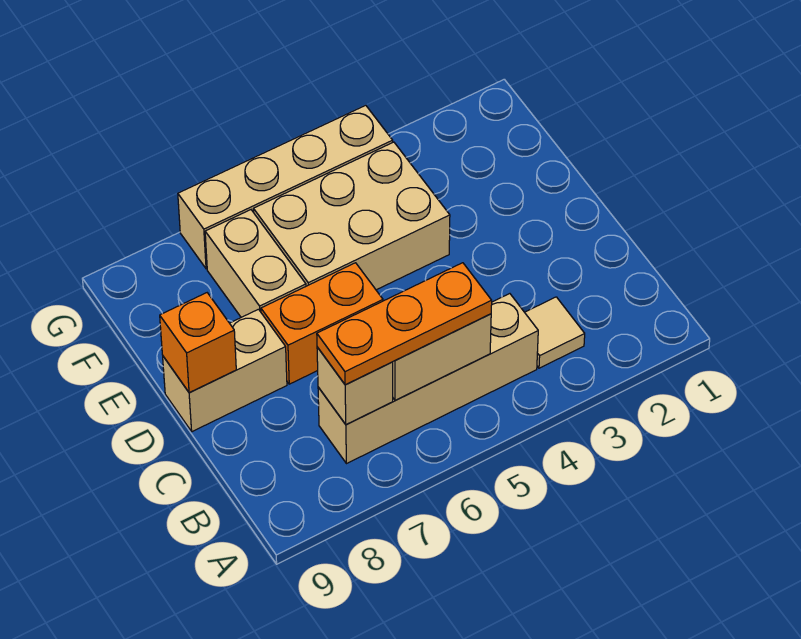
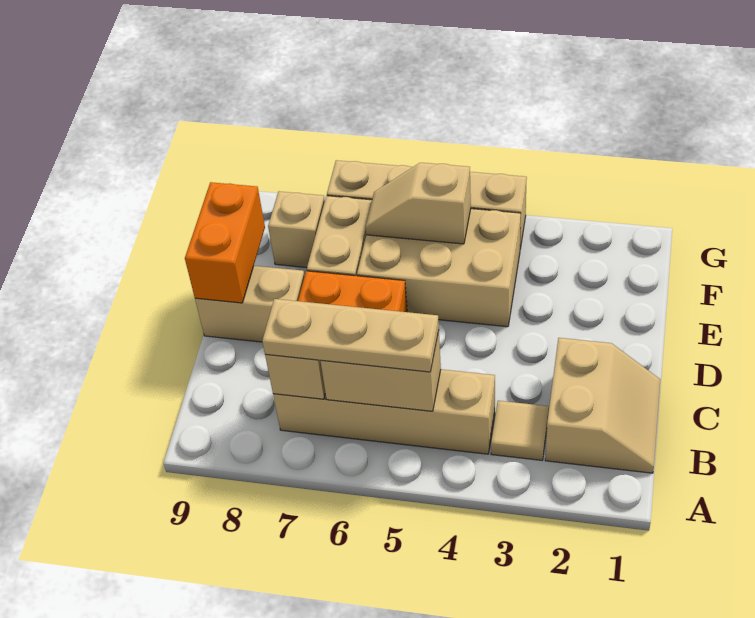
none -> tan 2x2 slope [545,338,660,473]
orange 1x3 plate [317,263,492,385] -> tan 1x3 plate [262,299,439,372]
orange 1x1 brick [160,293,236,393] -> orange 1x2 brick [185,182,265,303]
none -> tan 1x2 slope [365,163,471,244]
none -> tan 1x1 brick [268,192,325,268]

